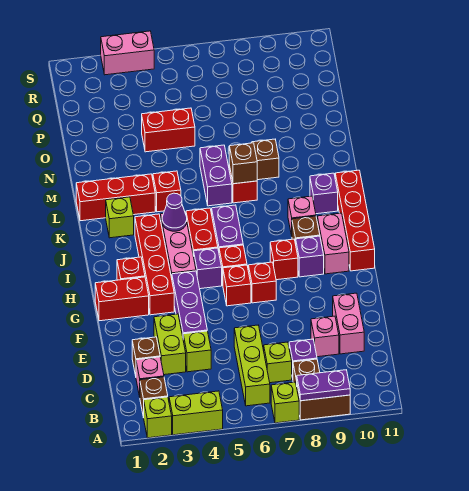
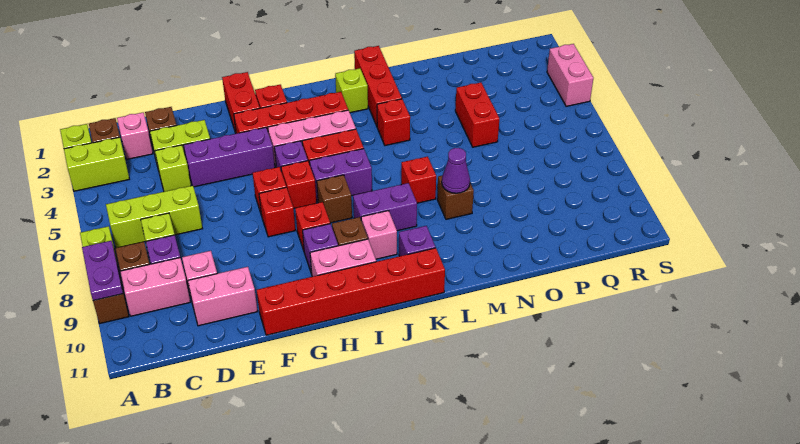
lime 1x2 brick [169,391,223,435] -> lime 1x2 brick turned to [64,137,129,191]
none -> pink 1x2 brick [120,258,190,316]
red 1x4 brick [335,170,375,271] -> red 1x6 brick [257,248,445,335]
purple 1x1 cone [162,193,187,231] -> purple 1x1 cone moved to [442,148,470,193]
purple 1x2 brick [200,145,232,206] -> purple 1x2 brick moved to [353,183,417,231]
brown 1x1 brick [229,143,257,184] -> brown 1x1 brick moved to [317,175,352,223]

